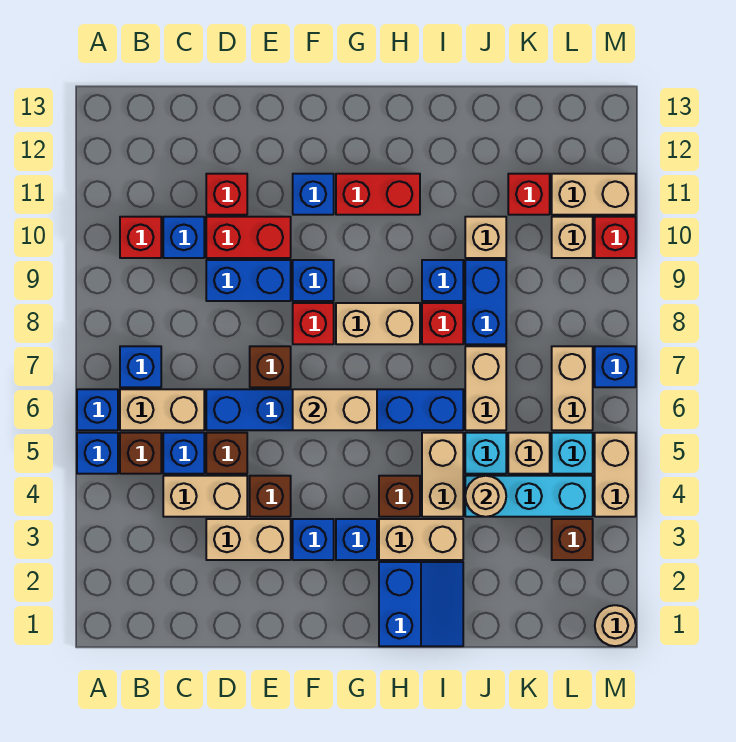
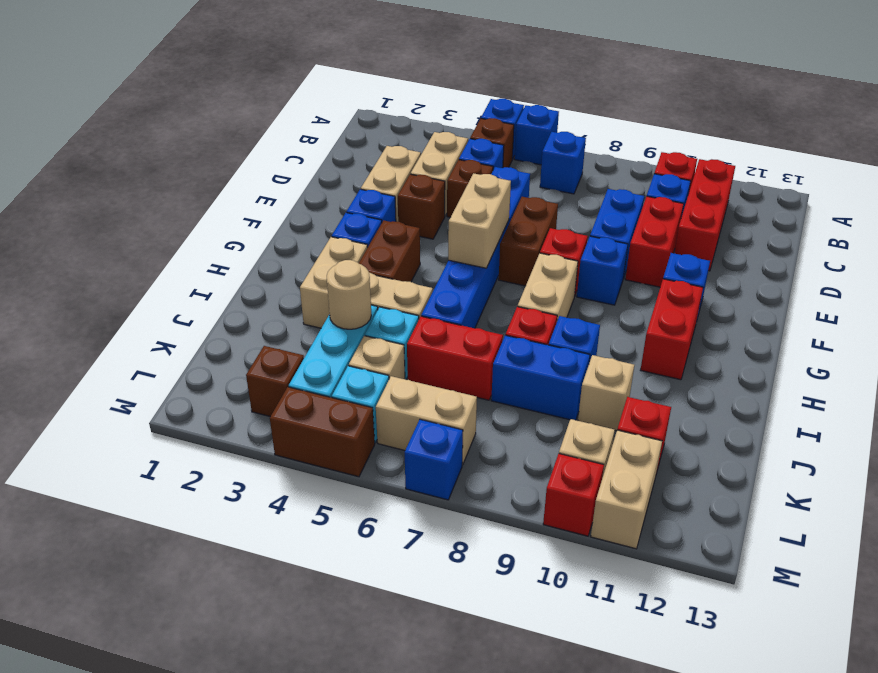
tan 1x2 brick [120,389,204,430] -> none
red 1x1 brick [206,174,247,215] -> red 1x3 brick [674,159,735,271]
brown 1x1 brick [250,346,291,387] -> brown 1x2 brick [499,197,558,286]
blue 2x2 slope [379,562,463,646] -> none
brown 1x1 brick [379,476,420,517] -> brown 1x2 brick [359,220,420,282]
tan 1x2 brick [465,346,506,430] -> red 1x2 brick [407,316,503,400]
tan 1x1 round brick [595,605,636,646] -> none
tan 1x2 brick [595,433,636,517] -> brown 1x2 brick [270,387,375,477]

